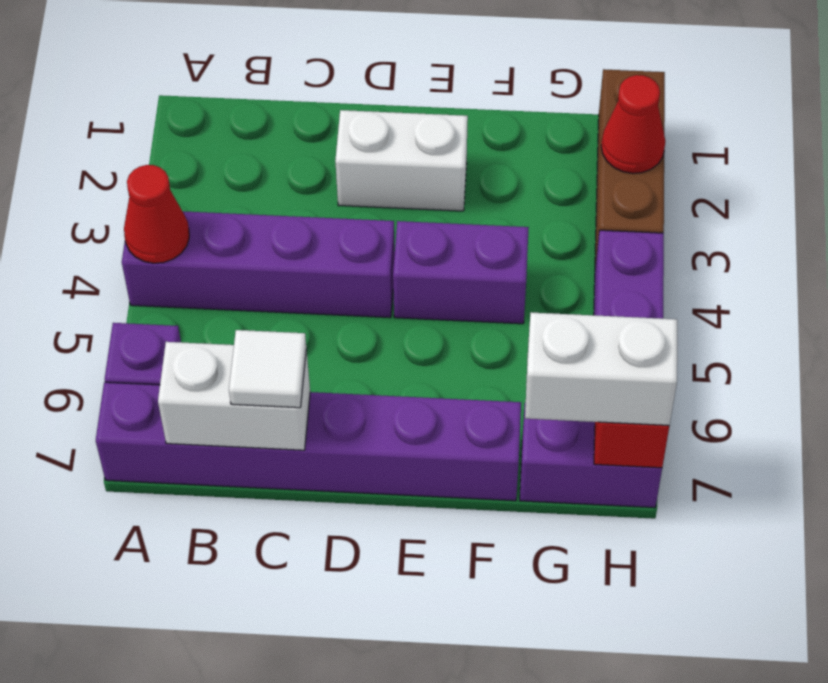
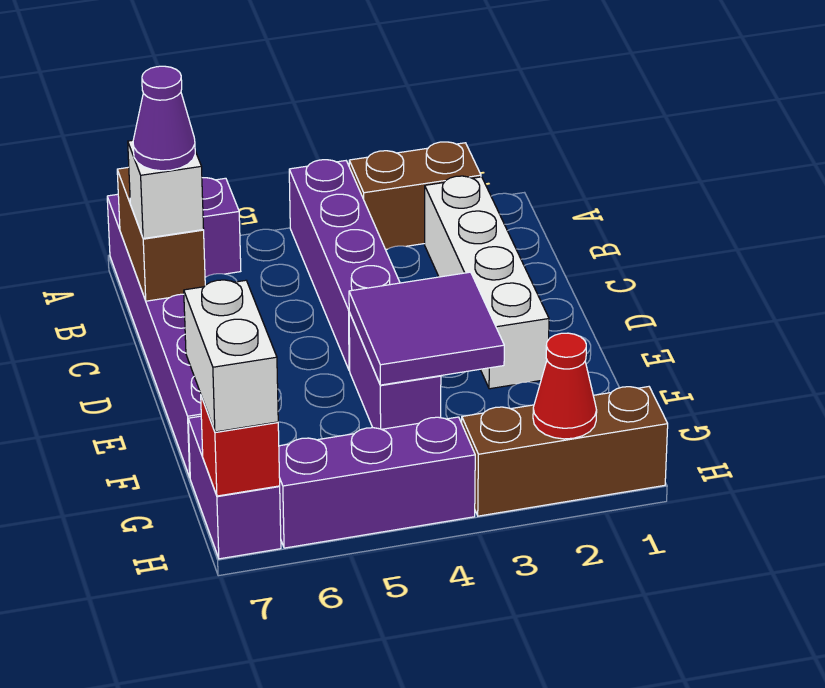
none -> brown 1x2 brick [349,142,481,249]
red 1x1 cone [124,165,189,263] -> none
white 1x2 brick [158,342,310,450] -> brown 1x2 brick [117,167,205,301]
white 1x1 tile [229,330,306,408] -> white 1x1 brick [128,140,204,239]
none -> purple 1x1 cone [133,66,195,171]
white 1x2 brick [335,110,468,211] -> white 1x4 brick [425,176,549,389]
none -> purple 2x2 tile [349,272,504,385]

